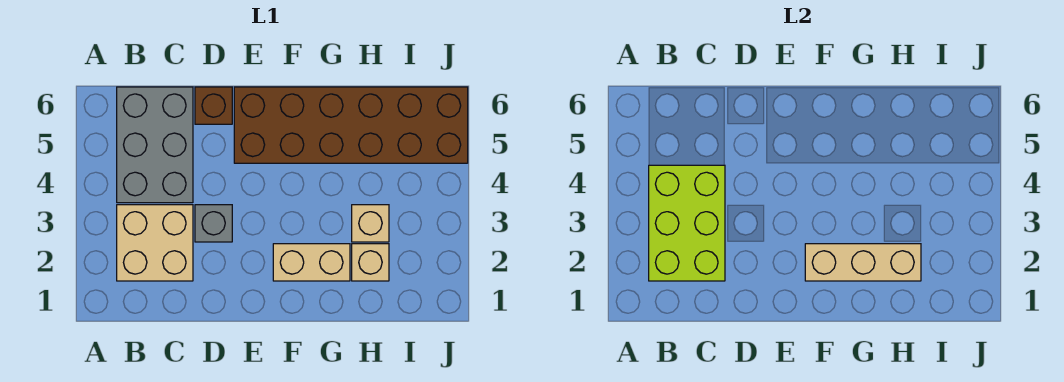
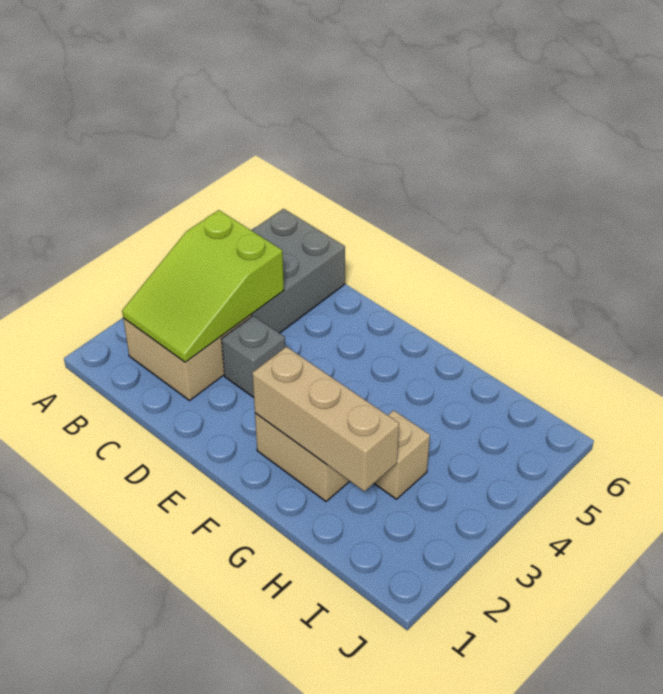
lime 2x3 brick [649,165,725,281] -> lime 2x3 slope [122,210,284,362]
brown 1x1 brick [195,87,232,124] -> none
brown 2x6 brick [234,87,468,163] -> none
tan 1x1 brick [352,244,389,281] -> none

